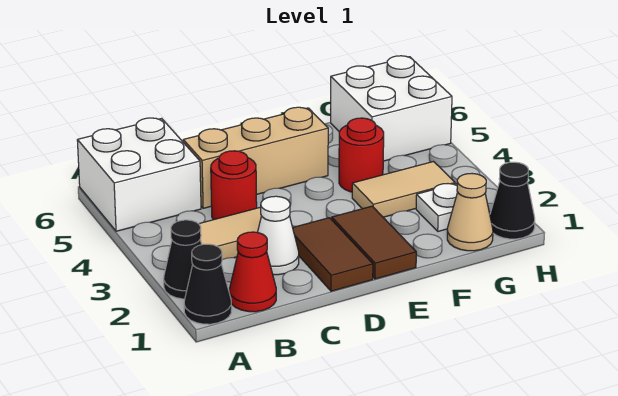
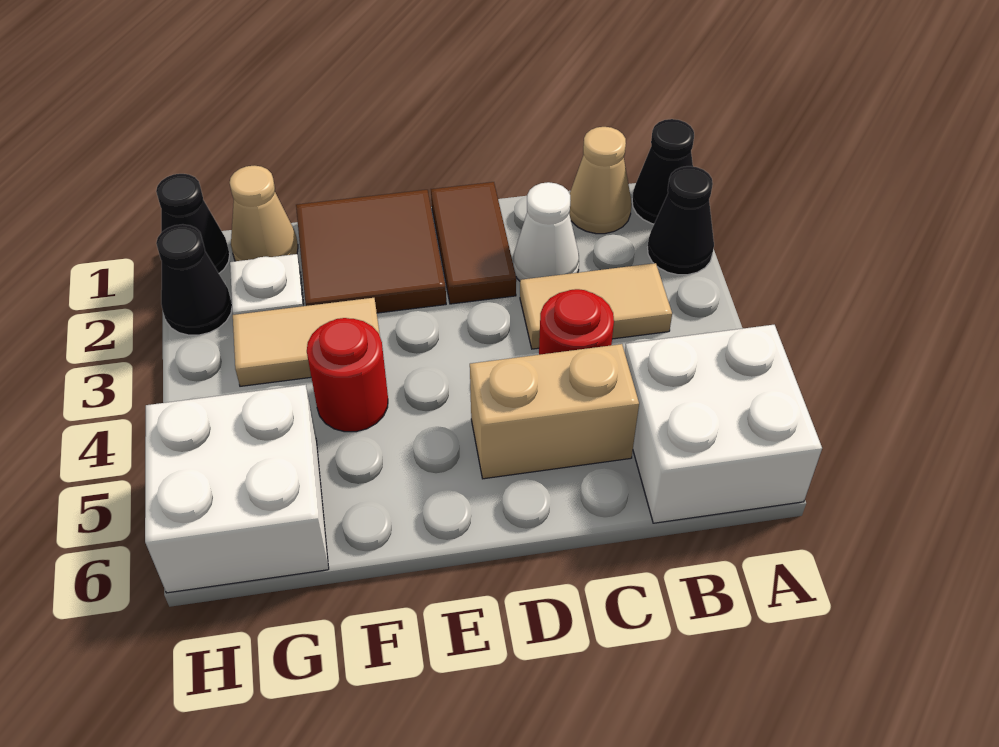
red 1x1 cone [229,232,276,312] -> tan 1x1 cone [569,127,632,234]
tan 1x3 brick [183,107,328,208] -> tan 1x2 brick [470,344,639,479]
brown 1x2 tile [332,206,416,279] -> brown 2x2 tile [296,190,446,313]
none -> black 1x1 cone [156,224,232,335]

